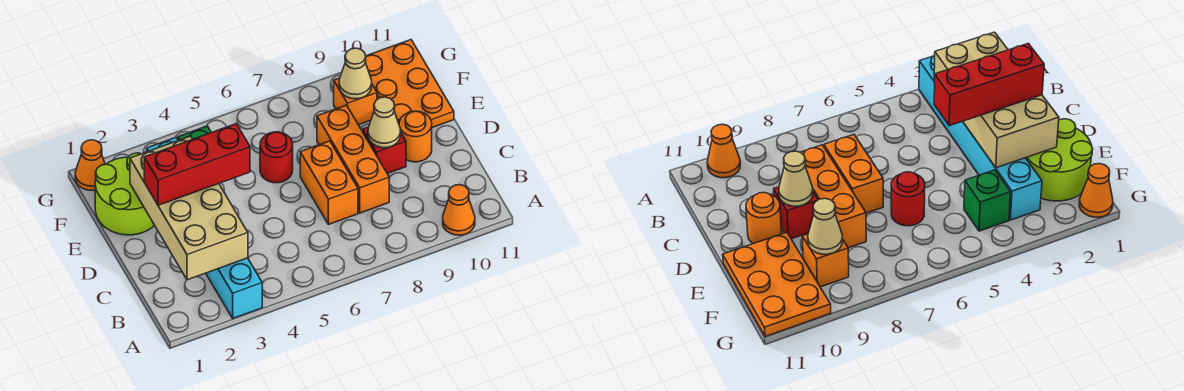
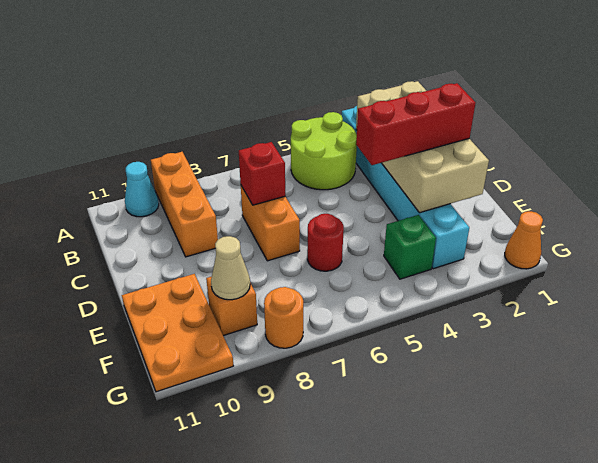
orange 1x1 cone [443,185,475,235] -> cyan 1x1 cone [125,162,159,217]
orange 1x3 brick [317,105,389,213] -> orange 1x3 brick moved to [151,152,218,257]
red 1x1 brick [363,127,406,174] -> red 1x1 brick moved to [239,142,285,205]
tan 1x1 cone [368,97,401,148] -> none
orange 1x1 round brick [399,111,432,162] -> orange 1x1 round brick moved to [264,287,303,348]
lime 2x2 round brick [95,153,155,235] -> lime 2x2 round brick moved to [291,112,357,190]

